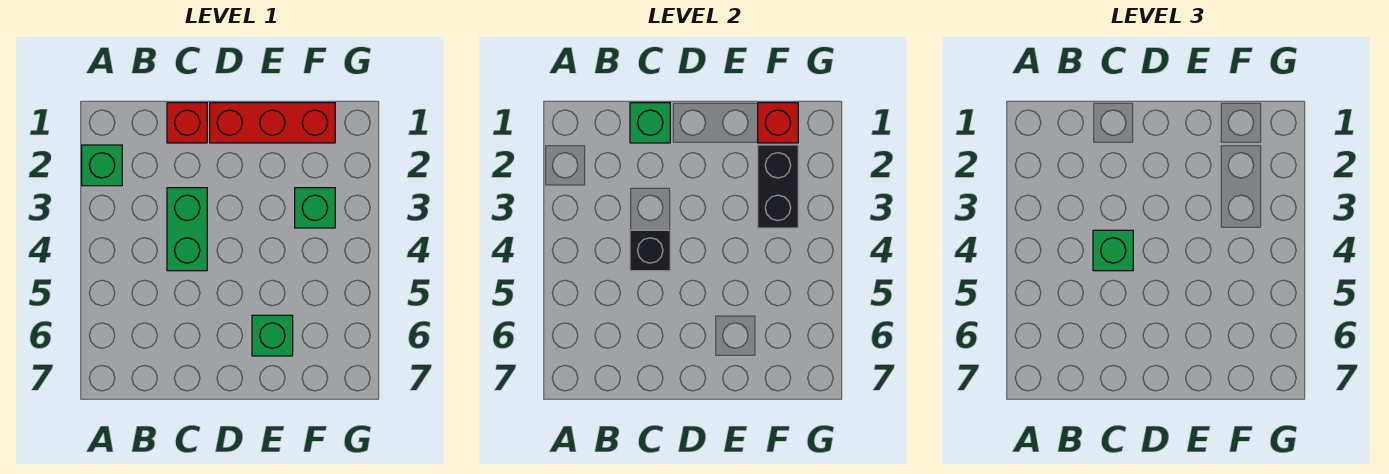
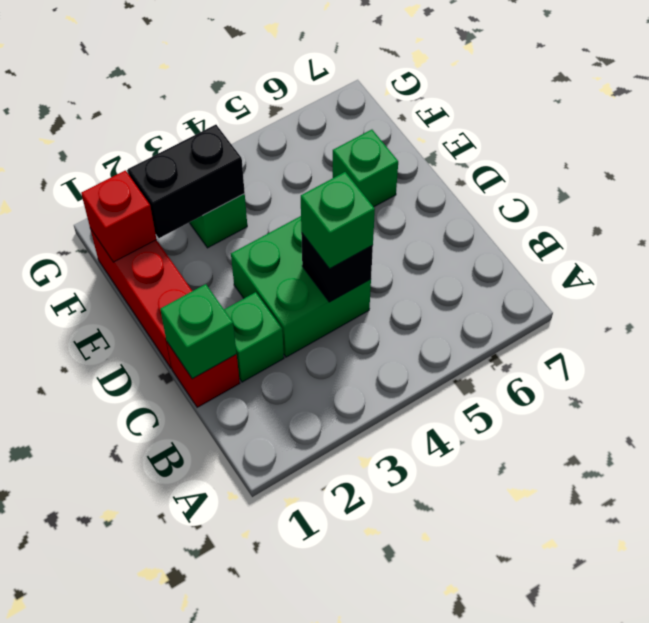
green 1x1 brick [82,145,122,186] -> green 1x1 brick moved to [224,292,284,382]
green 1x2 brick [167,188,207,271] -> green 2x2 brick [231,216,371,357]

